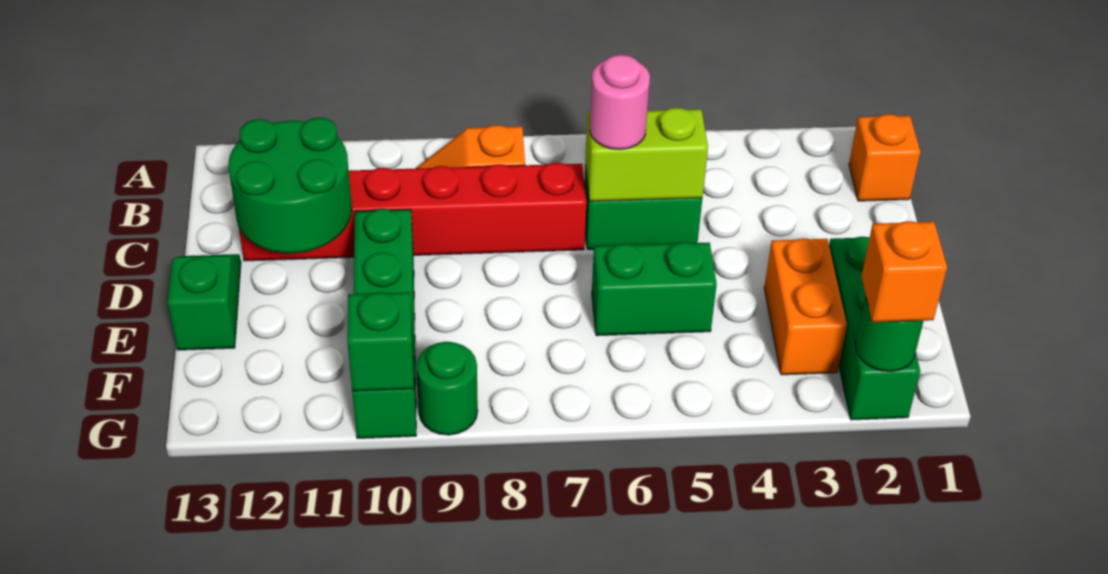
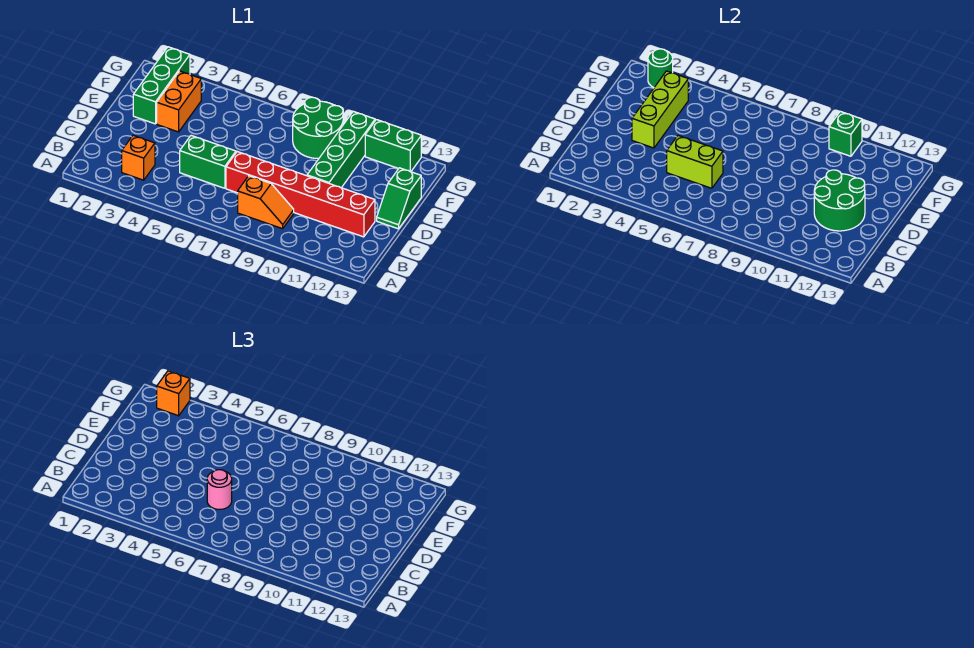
orange 1x1 brick [849,114,920,201] -> orange 1x1 brick moved to [122,135,155,180]
none -> lime 1x3 brick [632,71,688,148]
green 1x2 brick [592,242,717,336] -> green 1x2 brick moved to [365,120,421,172]
green 1x1 round brick [416,342,478,435] -> green 2x2 round brick [293,97,343,158]

